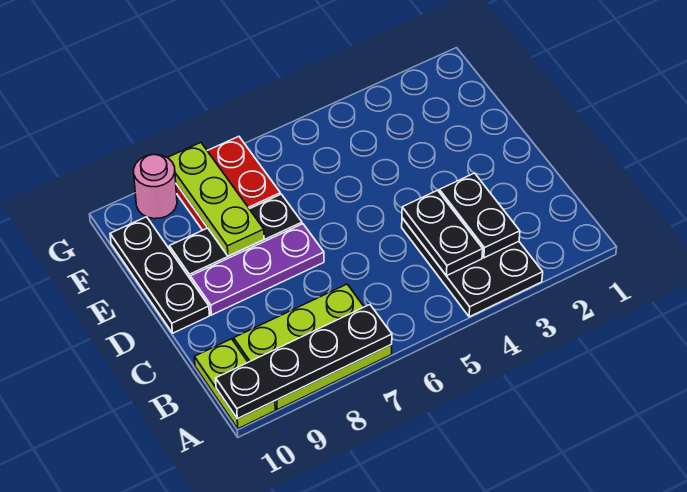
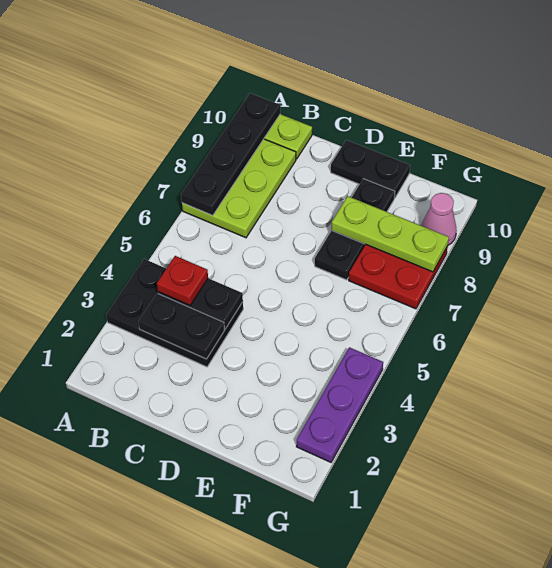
none -> red 1x1 plate [157,256,208,305]
purple 1x3 plate [190,224,324,315] -> purple 1x3 plate moved to [296,347,383,462]
black 1x3 plate [110,217,209,333] -> black 1x2 plate [331,140,410,198]
pink 1x1 round brick [134,155,177,219] -> pink 1x1 cone [421,193,457,245]

